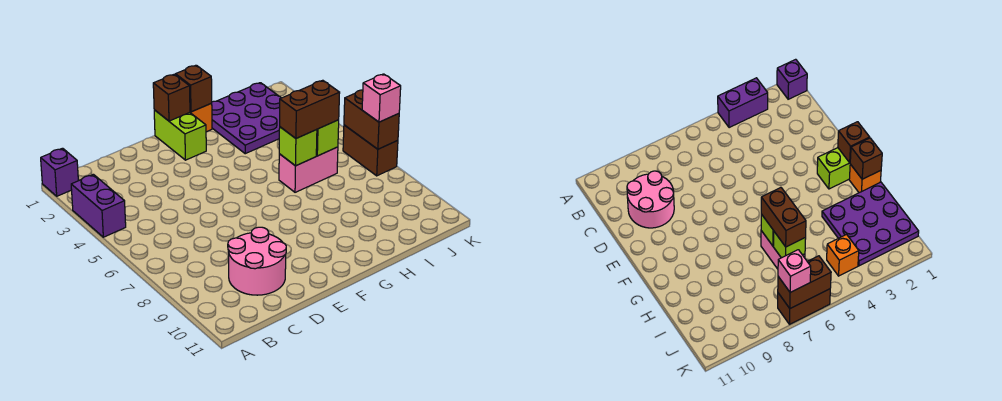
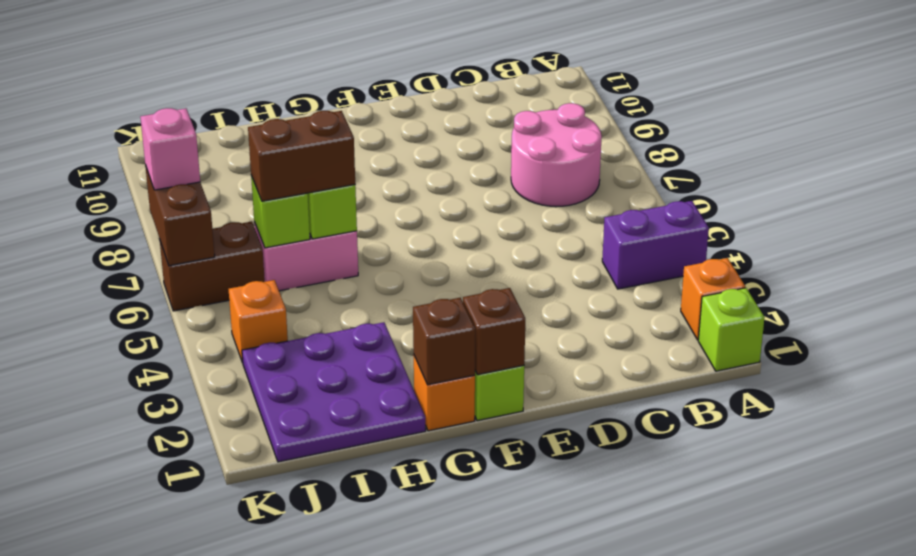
purple 1x1 brick [41,148,78,196] -> lime 1x1 brick [698,288,765,371]
none -> orange 1x1 brick [681,258,745,340]
purple 1x2 brick [71,174,126,237] -> purple 1x2 brick turned to [602,201,709,289]
pink 2x2 round brick [228,227,286,295] -> pink 2x2 round brick moved to [511,103,602,207]
brown 1x2 brick [343,125,398,176] -> brown 1x2 brick turned to [160,222,265,311]

